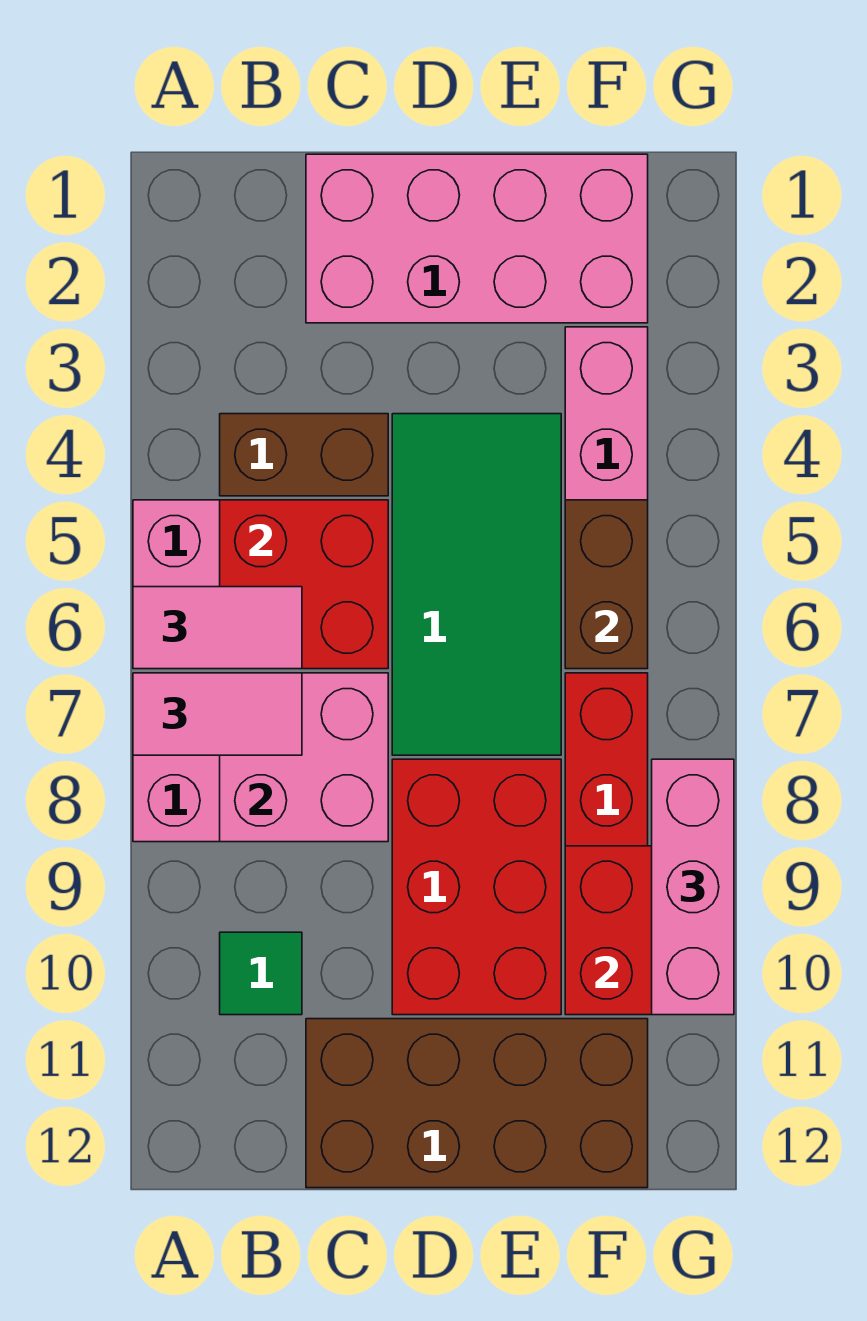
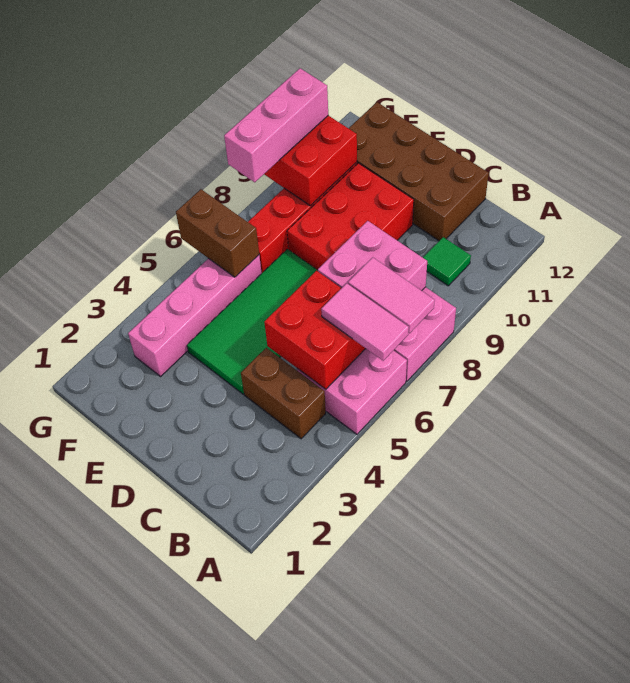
pink 2x4 brick [306,154,648,323] -> none
brown 1x2 brick [565,500,648,669] -> brown 1x2 brick turned to [176,189,259,277]

